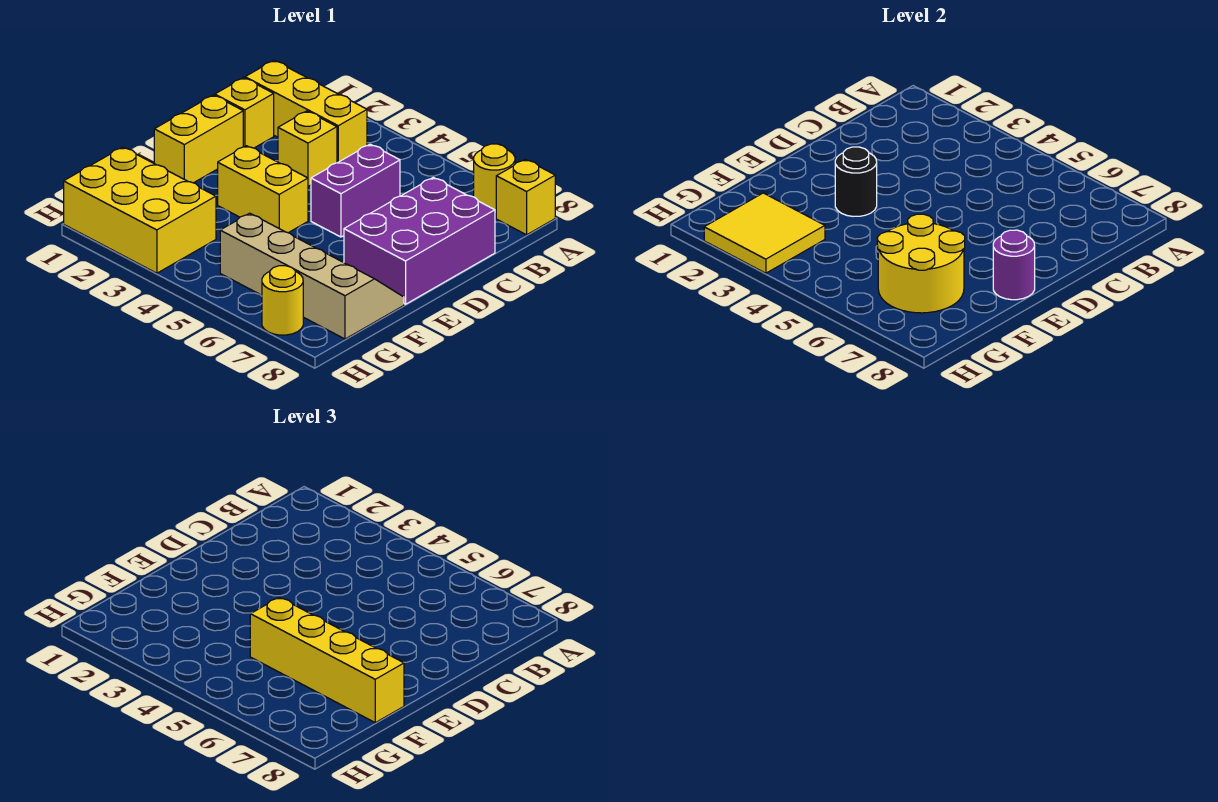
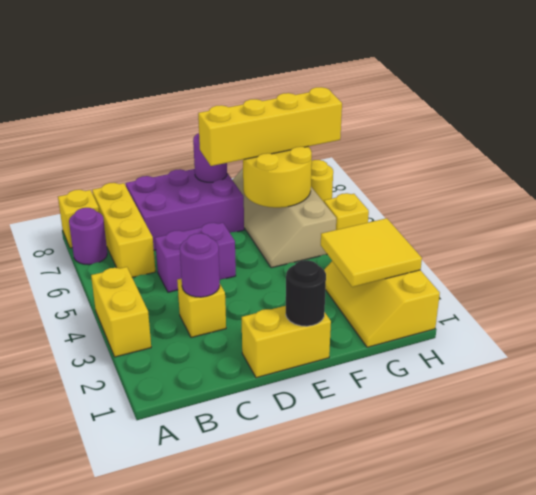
yellow 1x1 round brick [474,144,515,214] -> purple 1x1 round brick [69,208,107,265]
yellow 1x3 brick [245,60,367,163] -> yellow 1x3 brick moved to [92,183,156,277]
yellow 1x1 brick [215,78,274,148] -> yellow 1x1 brick moved to [324,193,369,230]
none -> purple 1x1 round brick [180,233,220,297]
yellow 1x2 brick [218,146,308,233] -> yellow 1x2 brick moved to [91,267,151,357]
black 1x1 round brick [835,147,877,216] -> black 1x1 round brick moved to [286,260,326,326]
yellow 1x4 brick [250,597,404,723] -> yellow 1x4 brick turned to [198,87,342,166]
yellow 2x3 brick [64,147,216,273] -> yellow 2x3 slope [324,261,440,347]

